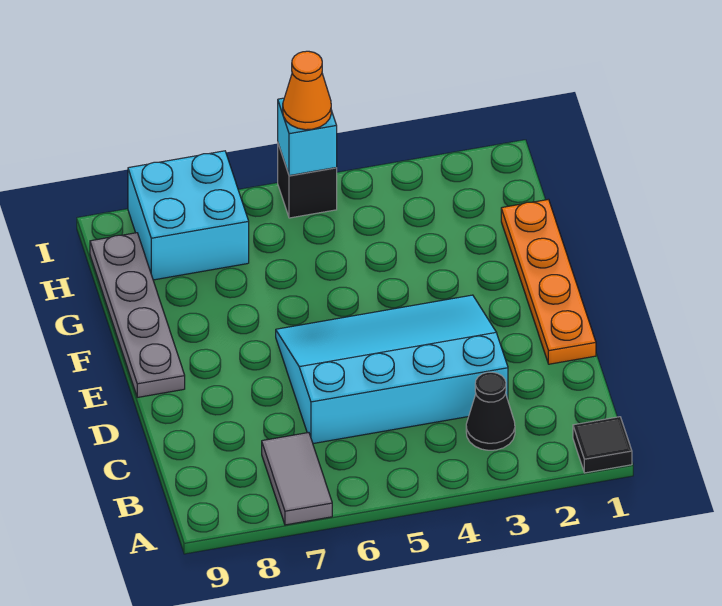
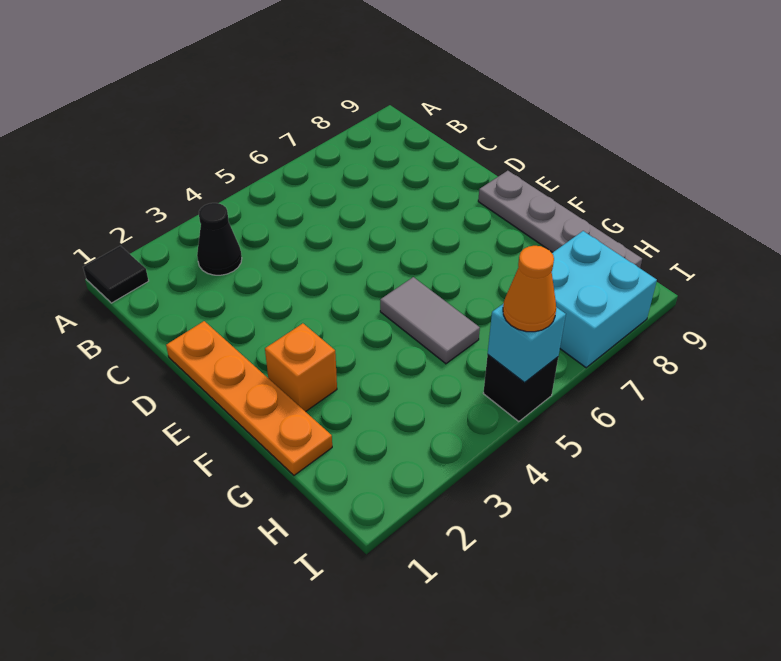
grey 1x2 tile [262,433,332,525] -> grey 1x2 tile moved to [380,277,480,364]
cyan 3x4 slope [276,295,508,444] -> none
none -> orange 1x1 brick [265,323,337,412]

